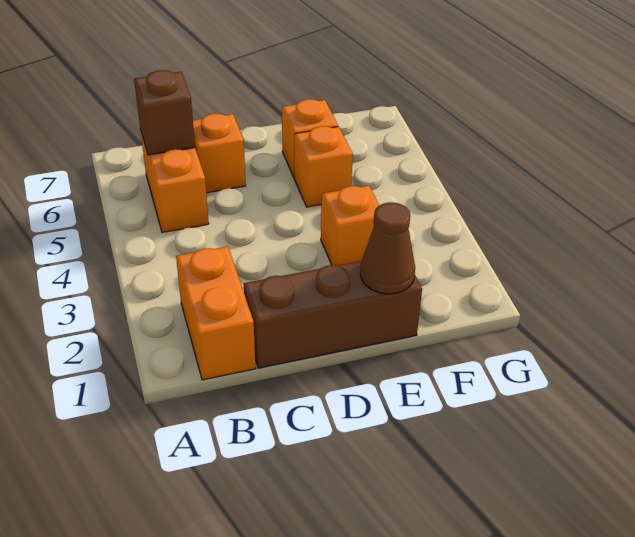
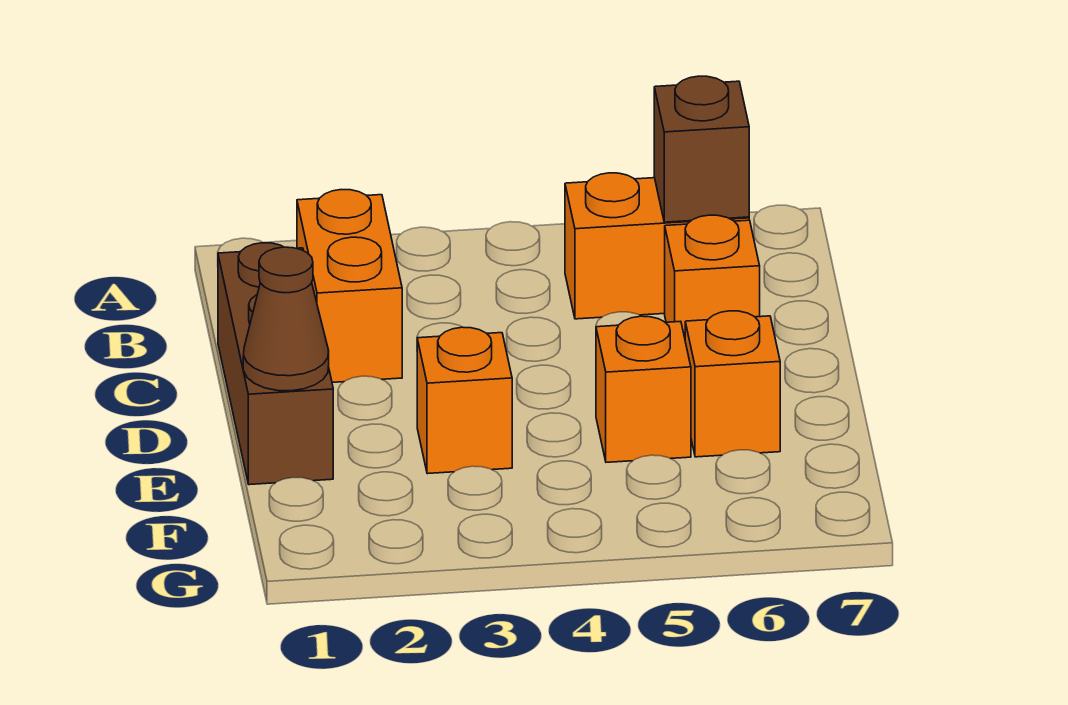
orange 1x2 brick [176,246,256,380] -> orange 1x2 brick turned to [297,190,402,382]

